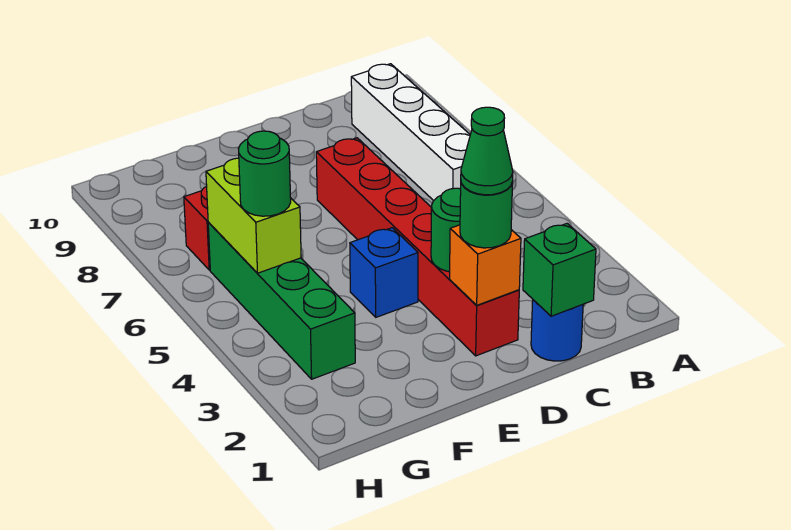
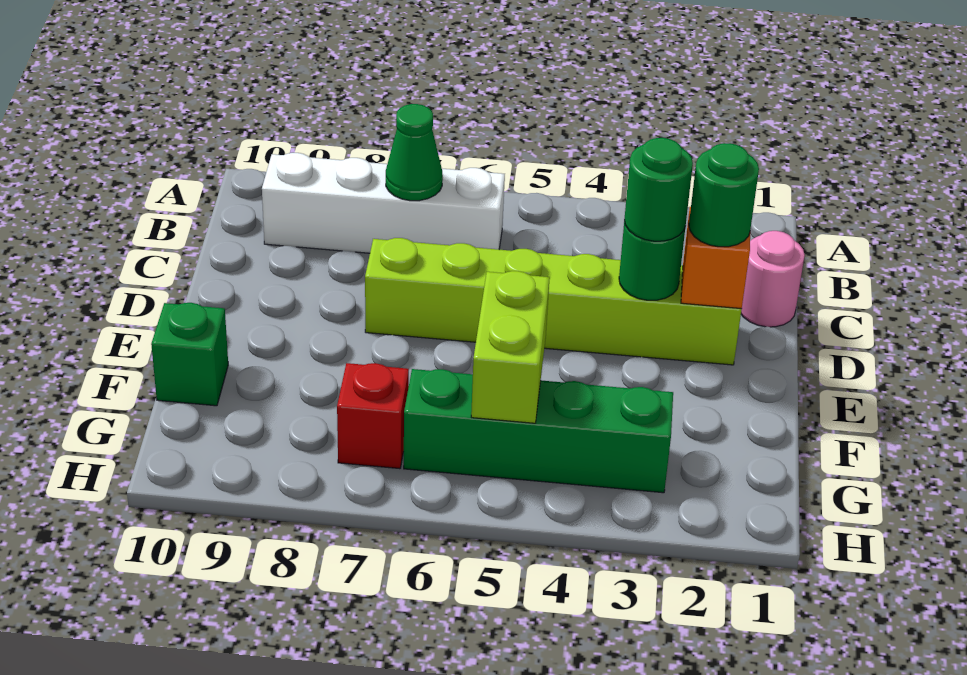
blue 1x1 round brick [531,300,583,361] -> pink 1x1 round brick [741,231,805,327]
green 1x1 brick [523,224,596,316] -> green 1x1 brick moved to [151,303,228,406]
red 1x6 brick [316,138,519,356] -> lime 1x6 brick [365,238,742,365]
green 1x1 cone [461,107,513,195] -> green 1x1 cone moved to [386,104,443,201]
blue 1x1 brick [350,228,418,317] -> none
lime 1x2 brick [206,158,301,273] -> lime 1x2 brick turned to [471,271,550,423]
green 1x1 round brick [238,131,291,216] -> green 1x1 round brick moved to [624,138,693,241]

